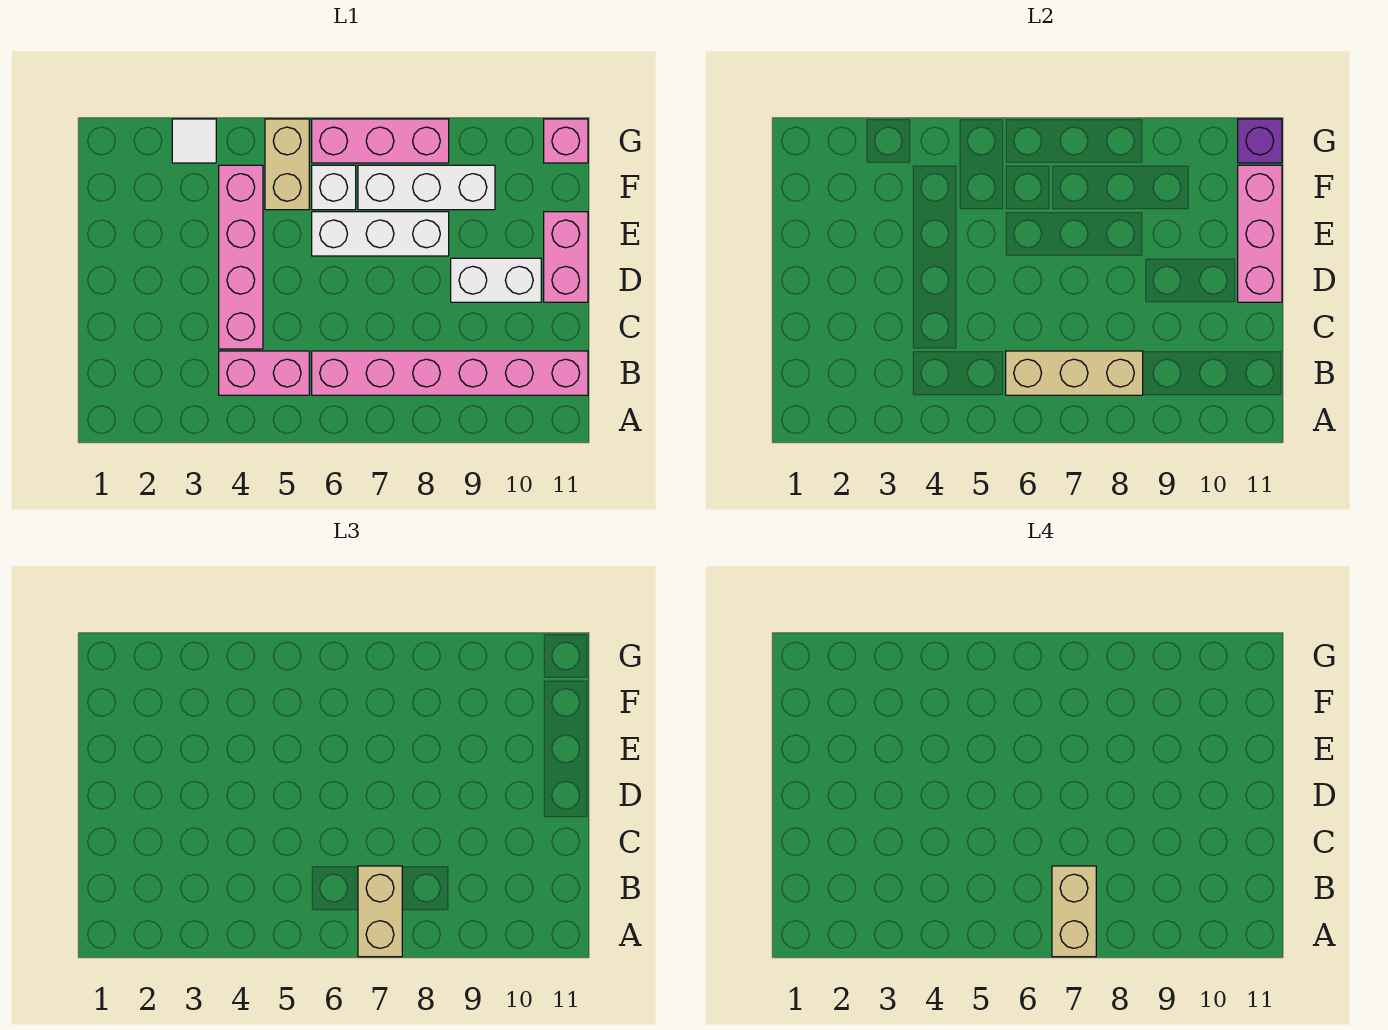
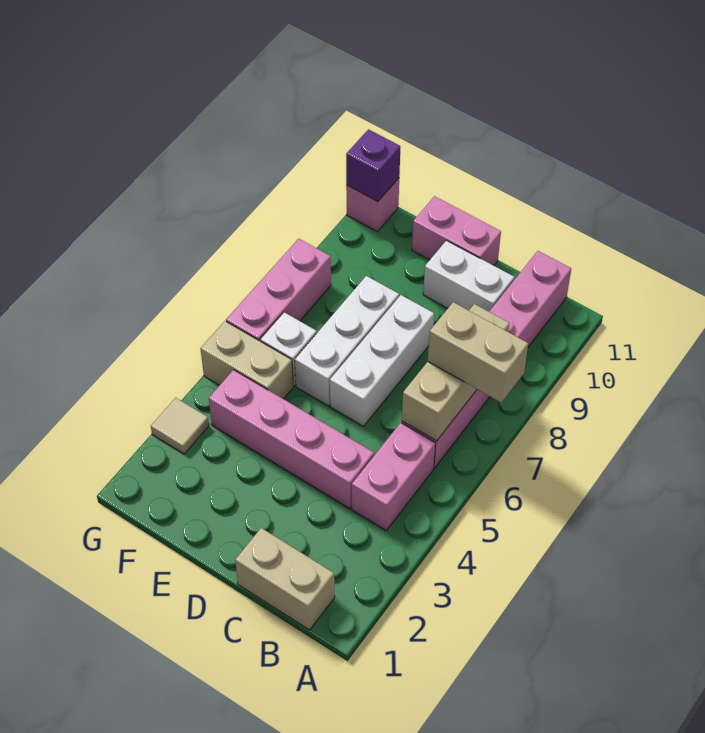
tan 1x2 brick [1052,866,1096,957] -> tan 1x2 brick moved to [235,528,335,630]
white 1x2 brick [451,258,541,302] -> white 1x2 brick turned to [423,241,514,312]
pink 1x3 brick [1238,165,1282,302] -> none
white 1x3 brick [358,165,495,210] -> white 1x3 brick moved to [330,295,434,426]
white 1x1 tile [172,119,216,163] -> tan 1x1 tile [151,398,209,454]

